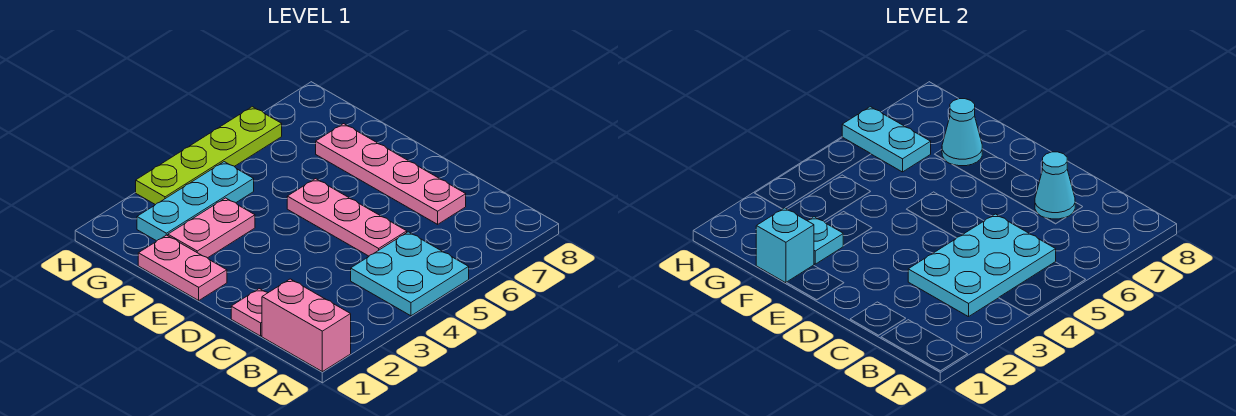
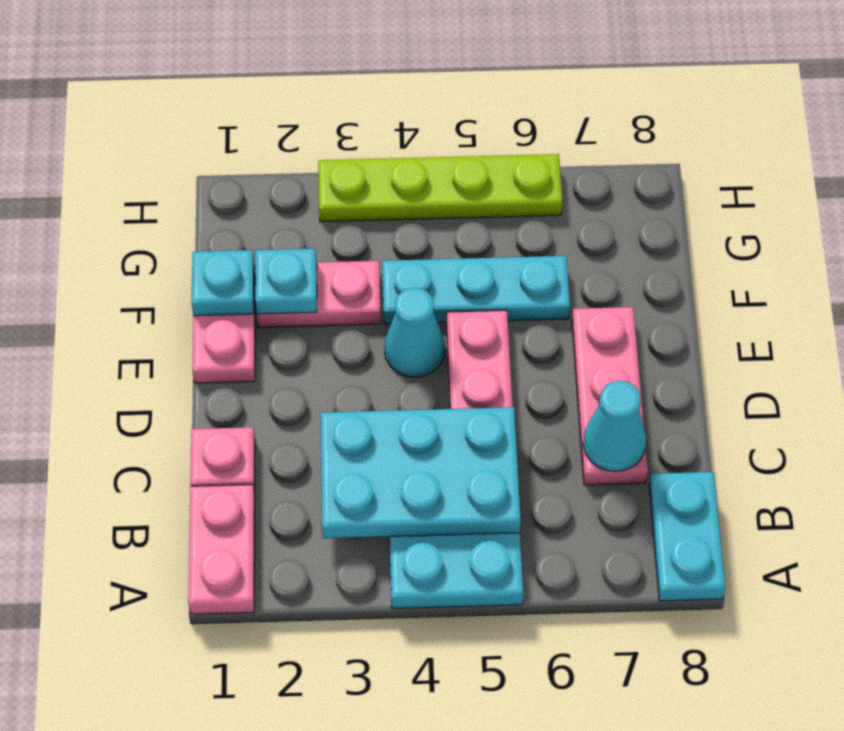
pink 1x2 brick [262,279,351,372] -> pink 1x2 plate [188,485,255,614]
pink 1x4 plate [316,124,466,224] -> pink 1x3 plate [572,307,648,485]
cyan 1x1 brick [756,208,814,283] -> cyan 1x1 plate [192,250,254,316]
cyan 1x1 cone [942,99,982,166] -> cyan 1x1 cone moved to [384,288,445,377]
cyan 1x3 plate [137,162,254,241] -> cyan 1x3 plate moved to [382,256,570,324]
cyan 1x2 plate [842,107,931,172] -> cyan 1x2 plate moved to [649,472,725,601]

